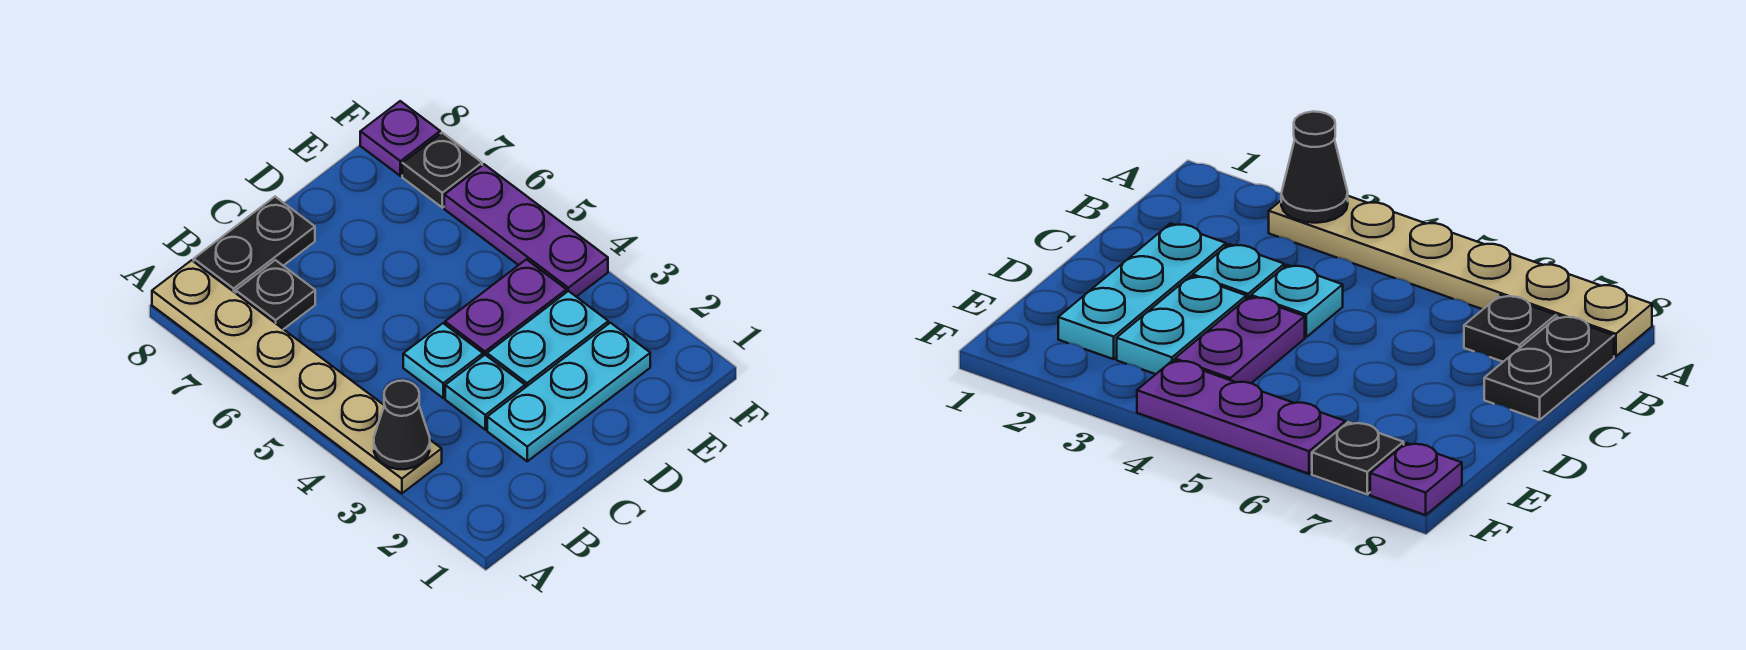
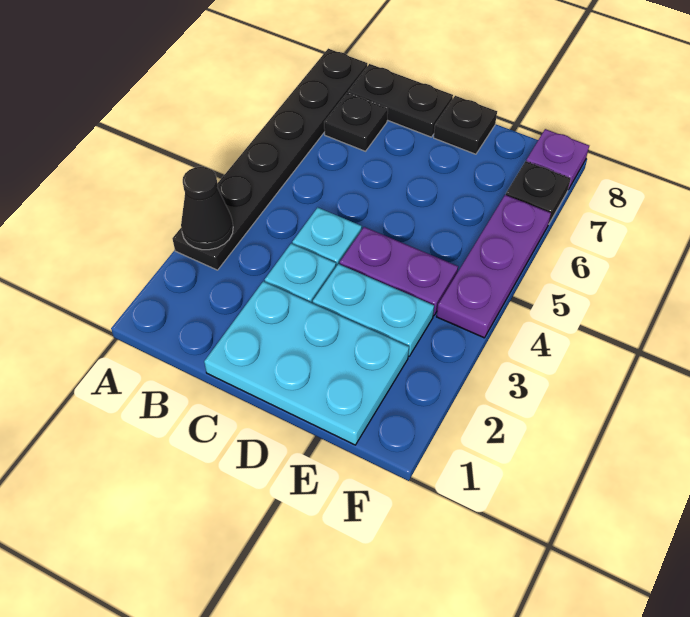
tan 1x6 plate [152,260,442,493] -> black 1x6 plate [173,49,367,270]
cyan 1x3 plate [487,323,650,461] -> cyan 2x3 plate [204,281,409,445]
none -> black 1x1 plate [434,96,497,154]

